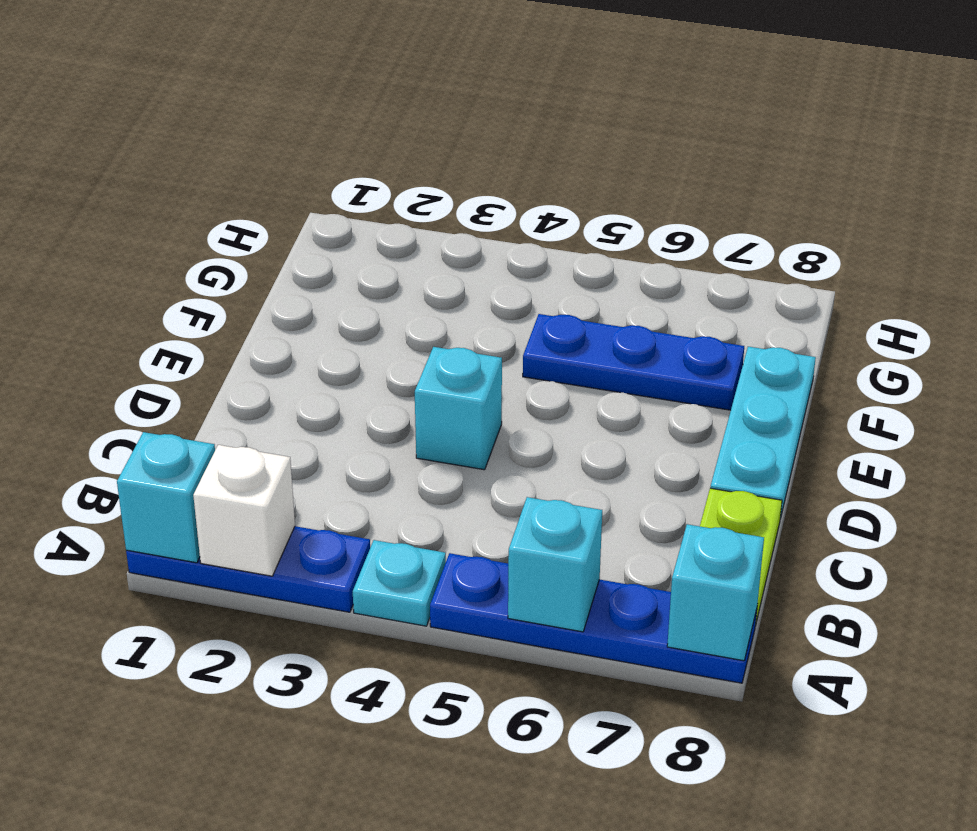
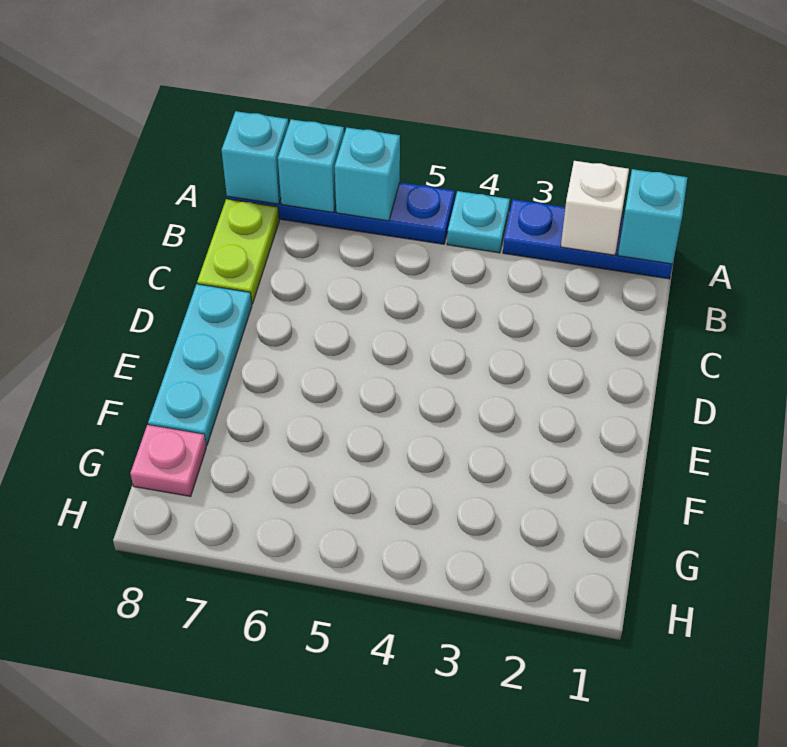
cyan 1x1 brick [415,347,502,470] -> cyan 1x1 brick moved to [278,119,344,213]
blue 1x3 plate [523,314,744,410] -> none
none -> pink 1x1 plate [130,425,206,496]

